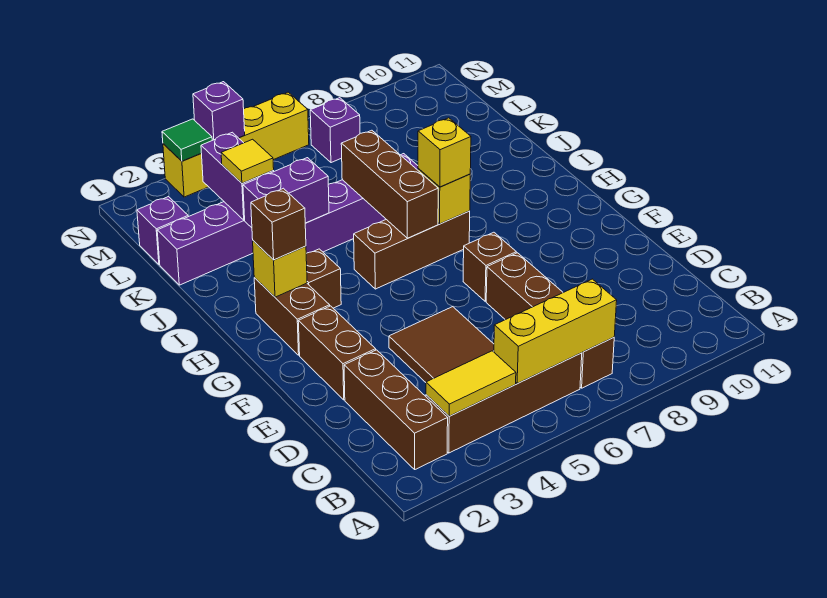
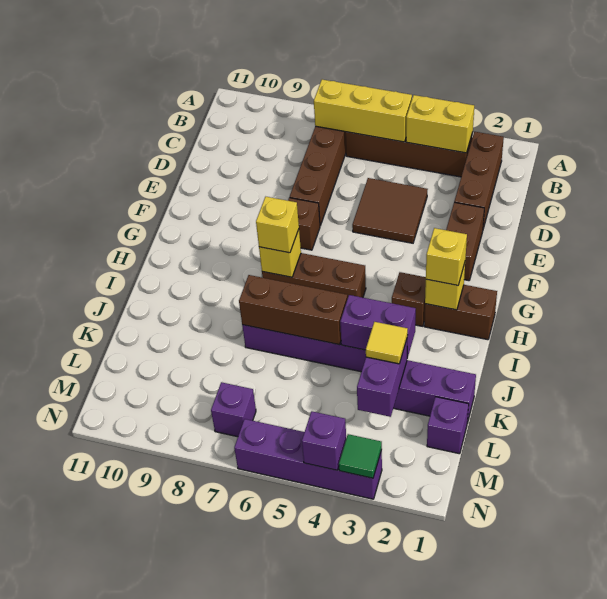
yellow 1x2 tile [426,351,516,416] -> yellow 1x2 brick [406,95,474,153]
brown 1x2 brick [254,278,330,355] -> brown 1x2 brick turned to [424,285,497,340]
brown 1x1 brick [251,188,306,260] -> yellow 1x1 brick [426,228,467,285]
brown 1x3 brick [341,130,438,238] -> brown 1x3 brick turned to [239,275,347,345]
yellow 1x4 brick [163,92,309,197] -> purple 1x4 brick [234,419,382,499]

